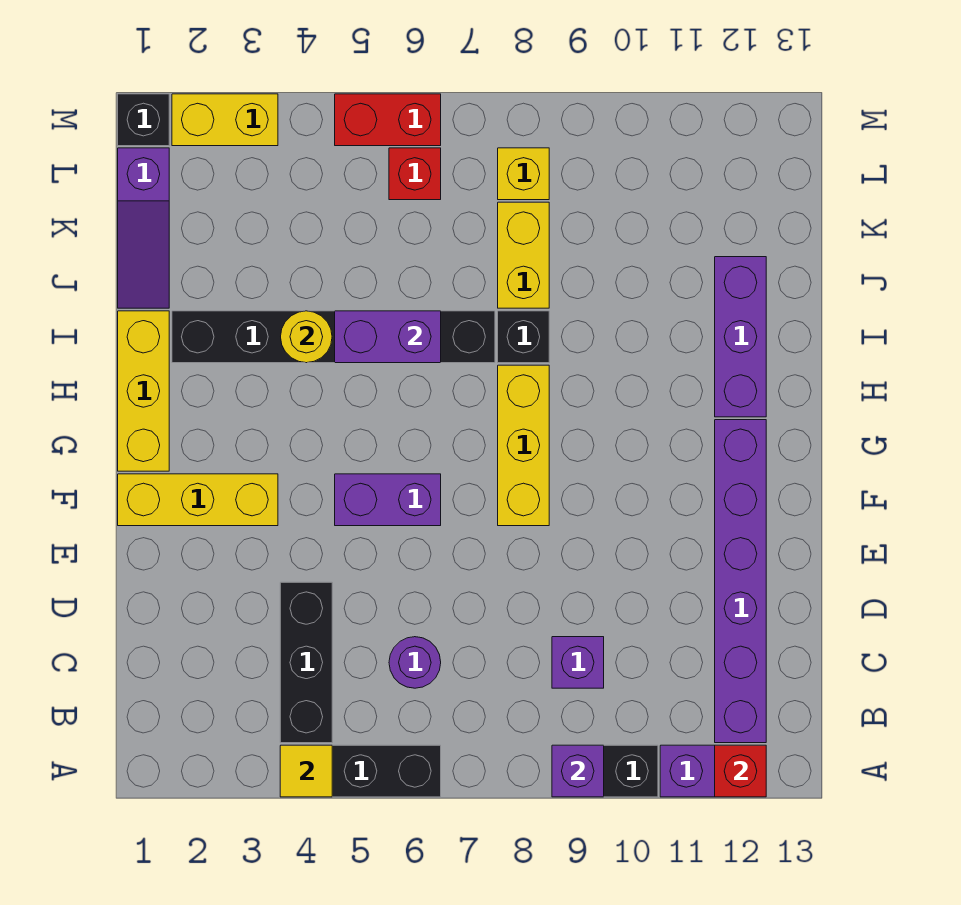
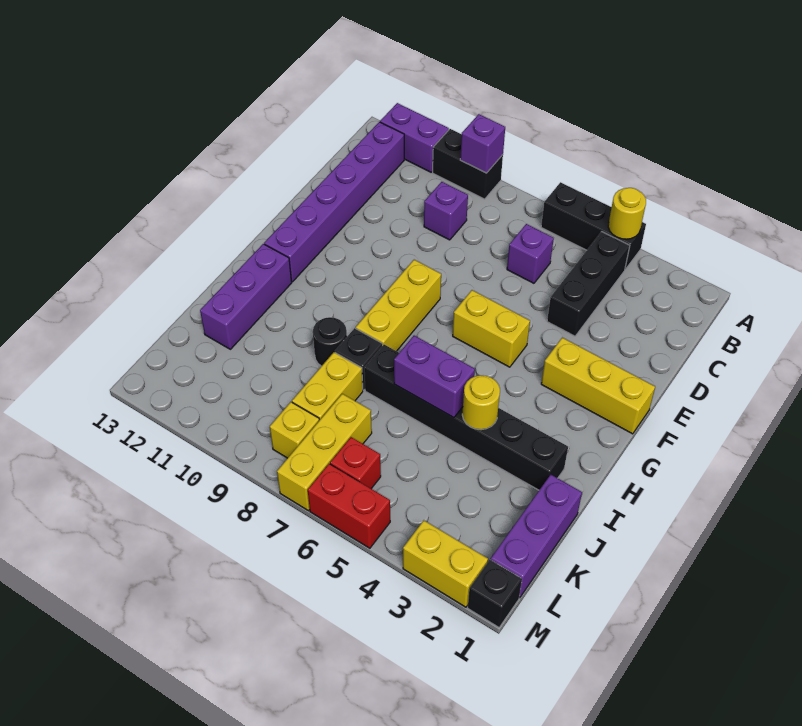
yellow 1x1 tile [280,745,332,797] -> yellow 1x1 round brick [608,188,646,239]
red 1x1 brick [715,745,766,797] -> none
purple 1x1 round brick [389,637,441,688] -> purple 1x1 brick [507,224,554,283]
purple 1x2 brick [335,474,441,526] -> yellow 1x2 brick [453,290,530,367]
yellow 1x3 brick [118,311,169,471] -> yellow 1x3 brick moved to [277,394,372,511]
none -> black 1x1 round brick [313,317,347,366]
purple 1x3 slope [118,148,169,308] -> purple 1x3 brick [491,475,582,598]

